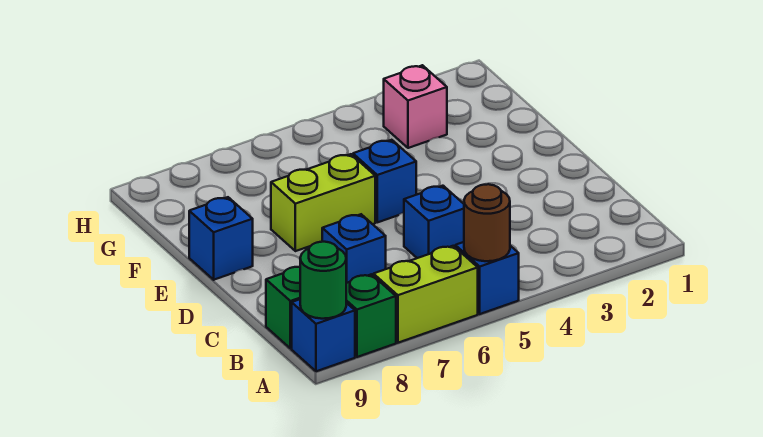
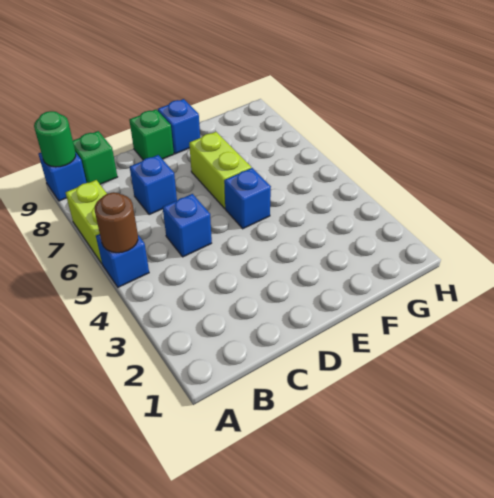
green 1x1 brick [346,274,396,357] -> green 1x1 brick moved to [129,110,174,160]
pink 1x1 brick [384,65,447,148] -> none

